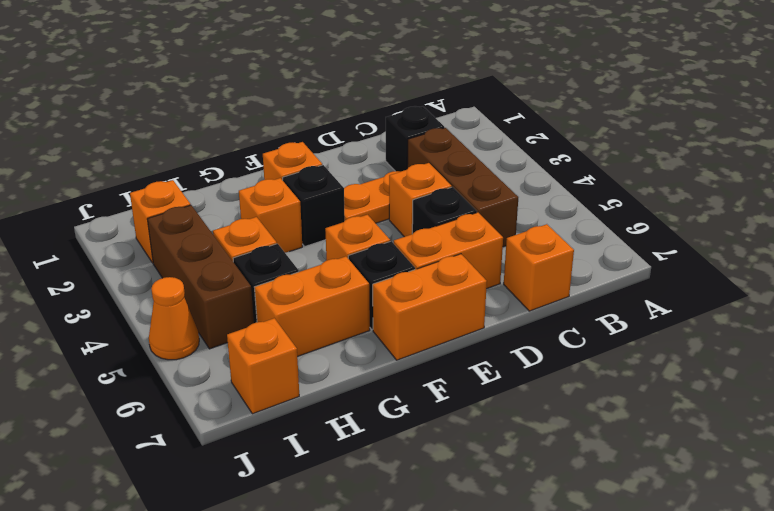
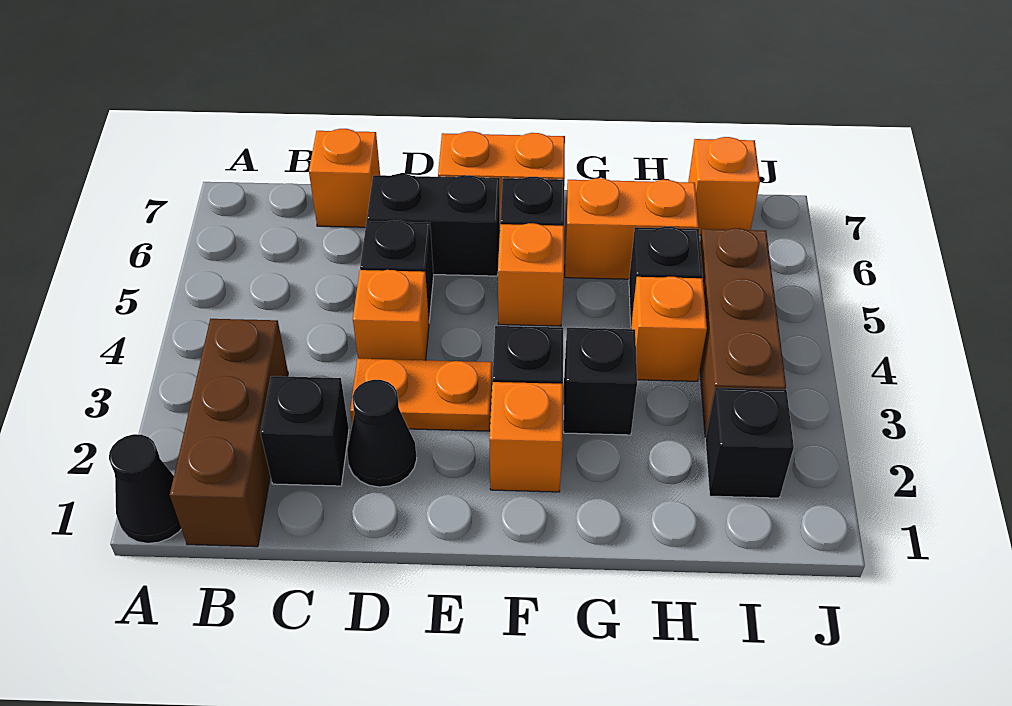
none -> black 1x1 cone [109,434,181,543]
brown 1x3 brick [407,128,518,247] -> brown 1x3 brick moved to [170,319,288,547]
none -> black 1x1 cone [347,380,417,487]
orange 1x2 brick [394,212,503,289] -> black 1x2 brick [367,174,500,276]
orange 1x1 brick [239,178,302,253] -> black 1x1 brick [564,328,637,435]
orange 1x1 brick [130,180,191,263] -> black 1x1 brick [705,388,794,498]
orange 1x1 cone [149,277,199,360] -> none

